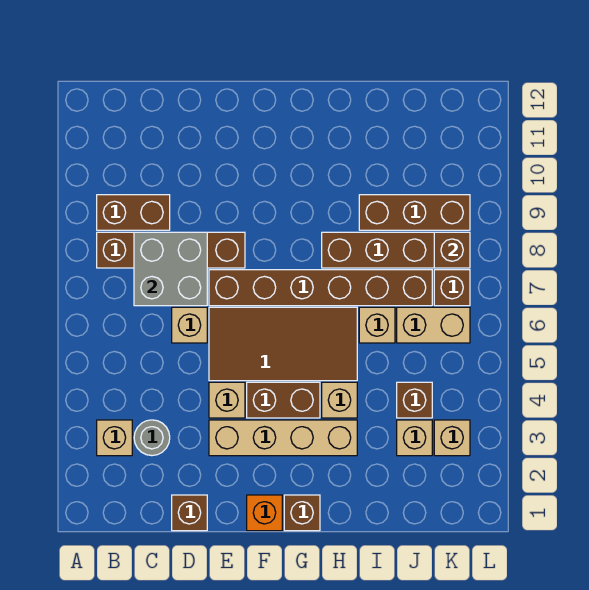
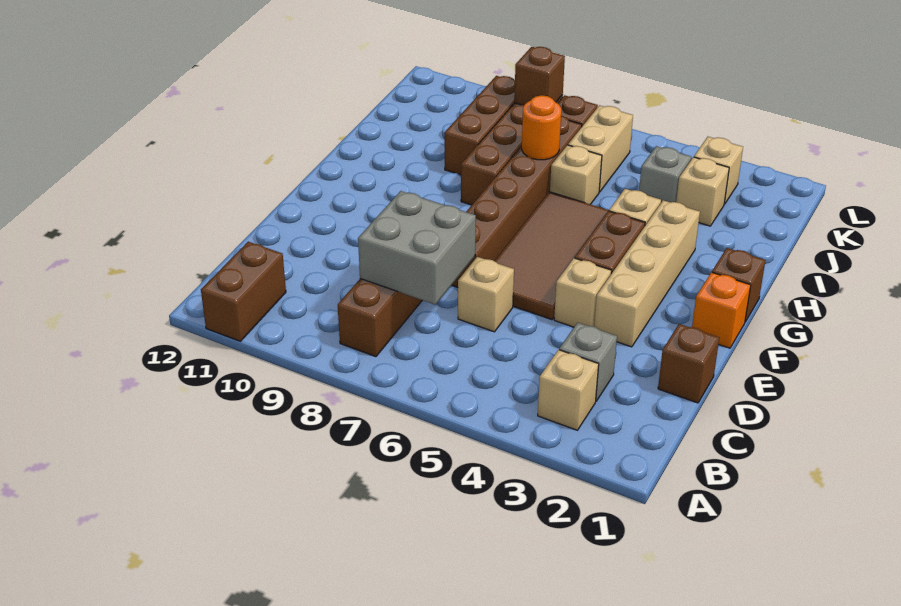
brown 1x2 brick [97,195,170,230] -> brown 1x2 brick moved to [201,242,286,341]
grey 1x1 round brick [134,420,170,456] -> grey 1x1 brick [559,323,617,401]
none -> orange 1x1 round brick [522,95,561,160]
brown 1x1 brick [397,382,432,418] -> grey 1x1 brick [639,146,691,202]

